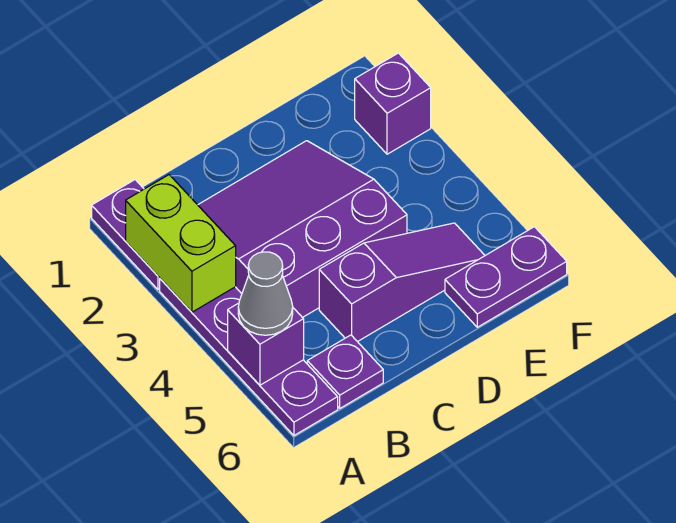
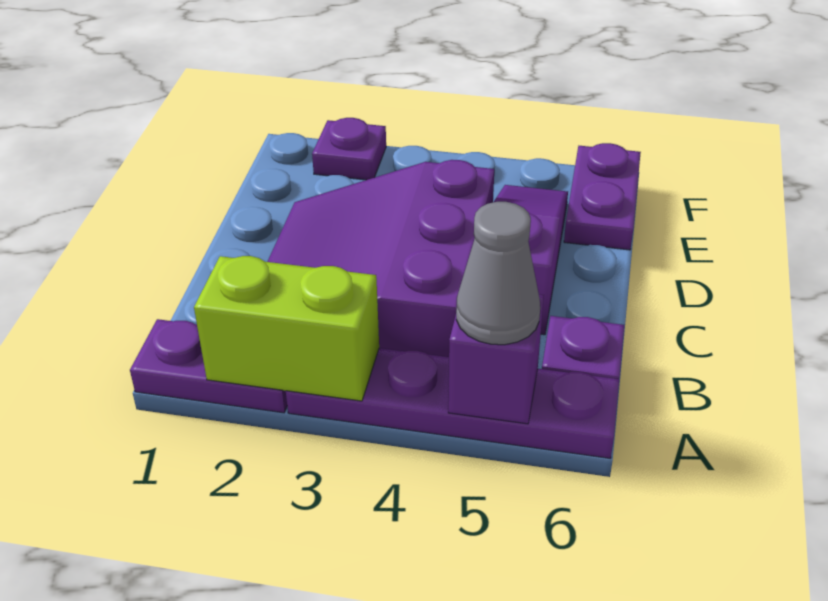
purple 1x1 brick [355,53,431,154] -> purple 1x1 plate [312,118,386,180]

